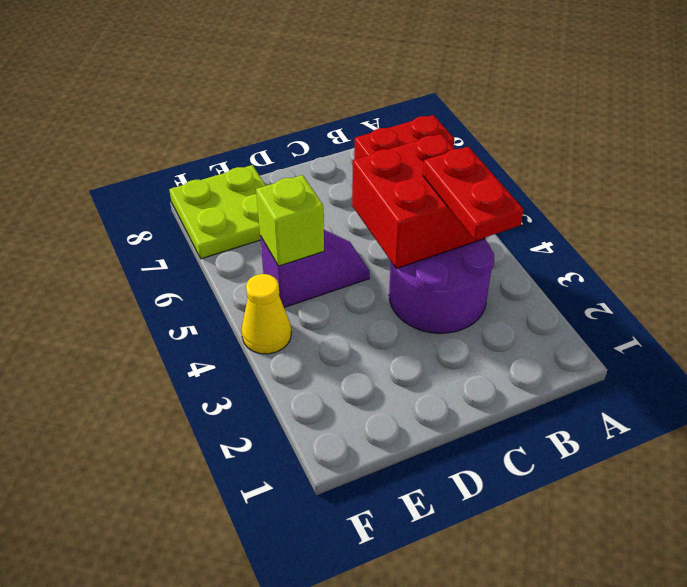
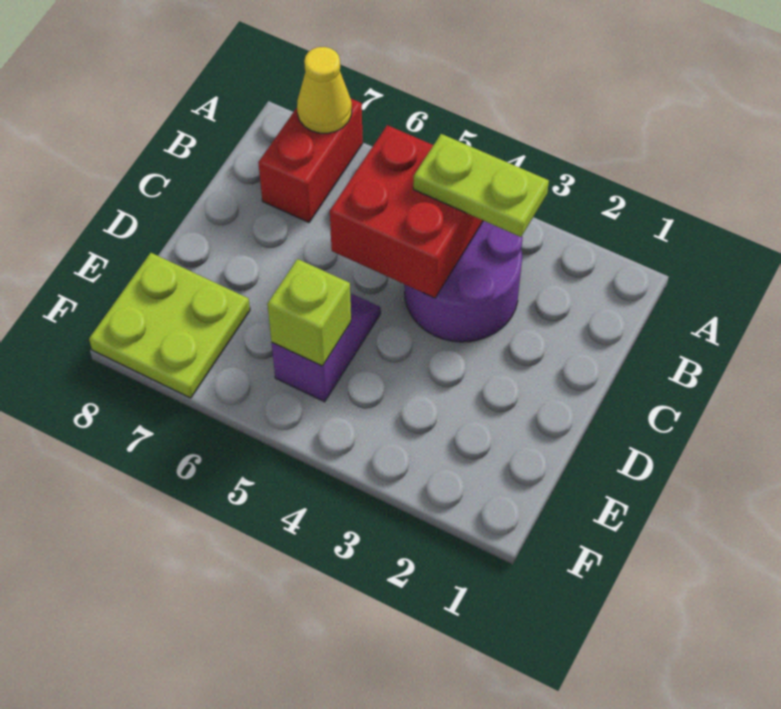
red 1x2 plate [423,147,524,241] -> lime 1x2 plate [413,134,549,237]
yellow 1x1 cone [241,274,291,354] -> yellow 1x1 cone moved to [297,47,352,133]

